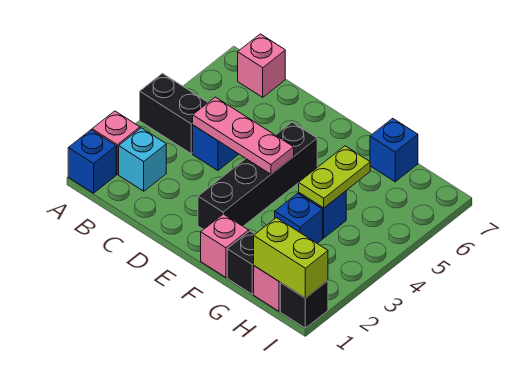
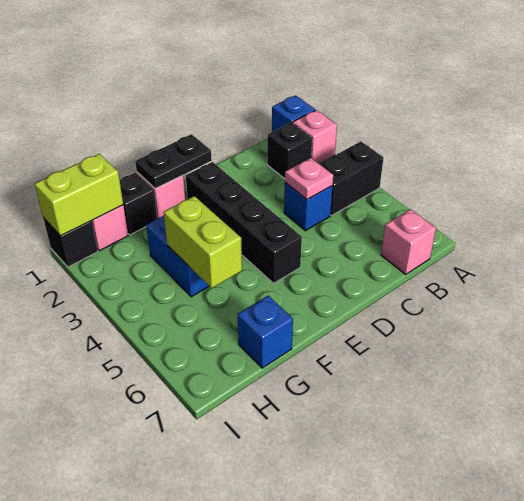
cyan 1x1 brick [119,128,166,191] -> black 1x1 brick [267,122,312,179]
pink 1x3 plate [193,97,294,174] -> pink 1x1 plate [285,158,333,200]
none -> black 1x2 plate [135,134,212,189]
lime 1x2 plate [299,146,370,208] -> lime 1x2 brick [164,196,242,288]

